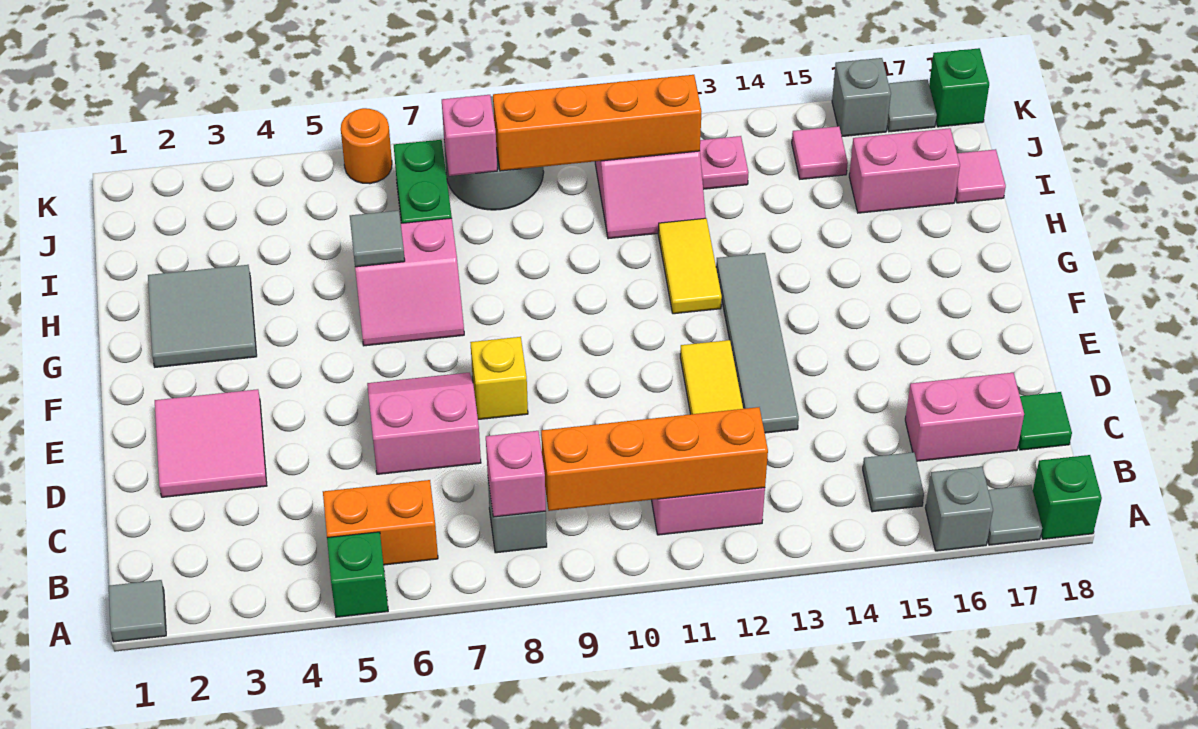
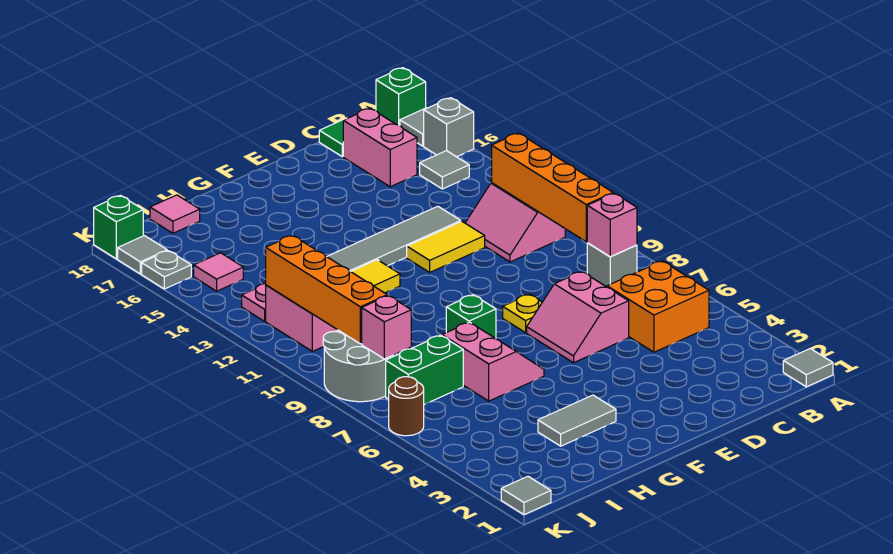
green 1x1 brick [327,532,388,617] -> green 1x1 brick moved to [446,295,496,338]
orange 1x2 brick [323,480,438,565] -> orange 2x2 brick [607,261,709,352]
pink 2x2 tile [155,389,267,497] -> none
yellow 1x1 brick [470,337,528,419] -> yellow 1x1 plate [503,294,542,333]
grey 2x2 tile [148,265,257,367] -> grey 1x2 tile [538,395,616,446]
grey 1x1 tile [350,211,405,267] -> grey 1x1 tile moved to [501,476,551,515]
pink 1x2 brick [849,128,960,213] -> none
orange 1x1 round brick [341,108,392,184] -> brown 1x1 round brick [389,377,424,436]
grey 1x1 brick [832,58,891,136] -> grey 1x1 plate [142,251,191,289]

